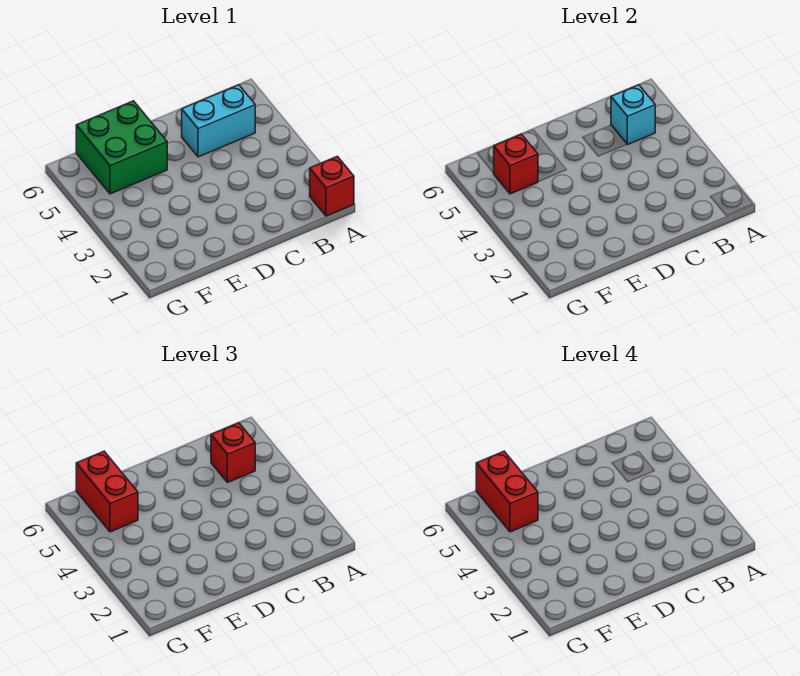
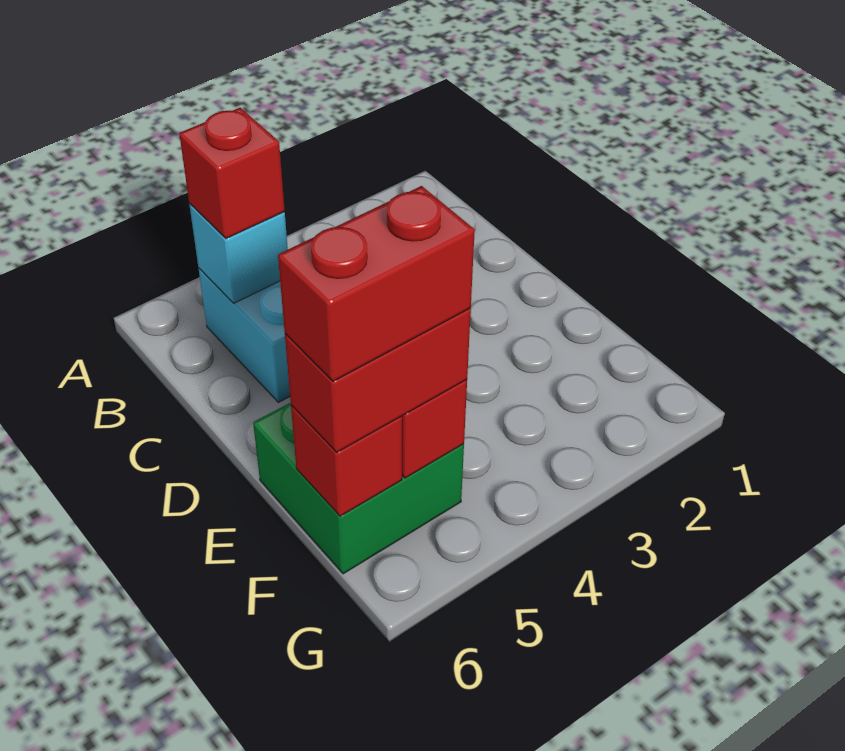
red 1x1 brick [310,156,354,216] -> red 1x1 brick moved to [291,405,402,516]

